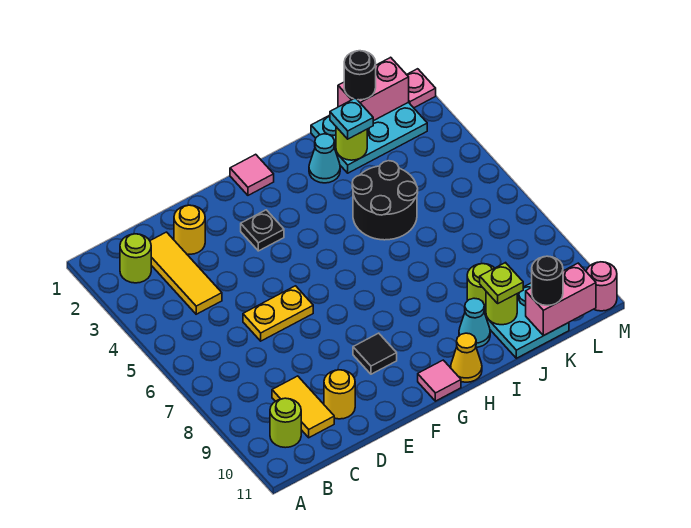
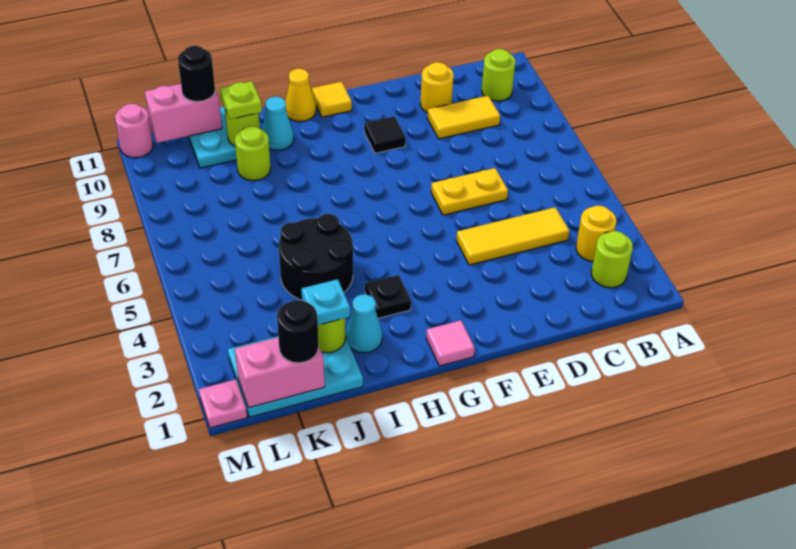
yellow 1x3 tile [150,232,222,314] -> yellow 1x3 tile turned to [456,207,569,265]
yellow 1x2 tile [272,376,334,438] -> yellow 1x2 tile turned to [427,96,500,139]
yellow 1x1 round brick [174,205,205,254] -> yellow 1x1 round brick moved to [576,206,616,261]
black 1x1 plate [241,210,284,251] -> black 1x1 plate moved to [365,275,411,318]
pink 1x1 tile [418,360,461,401] -> yellow 1x1 tile [312,82,352,117]

